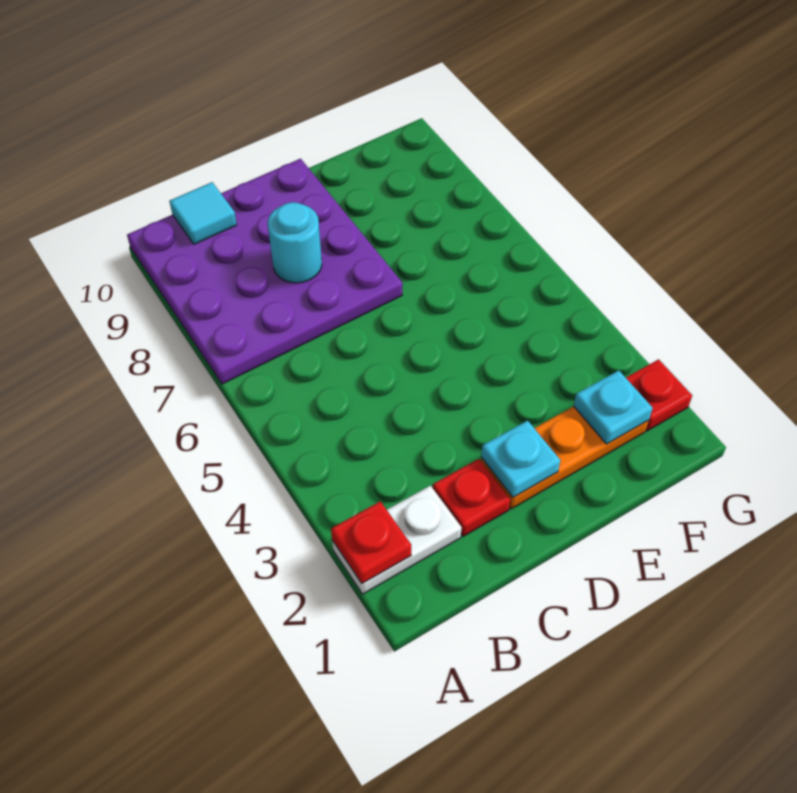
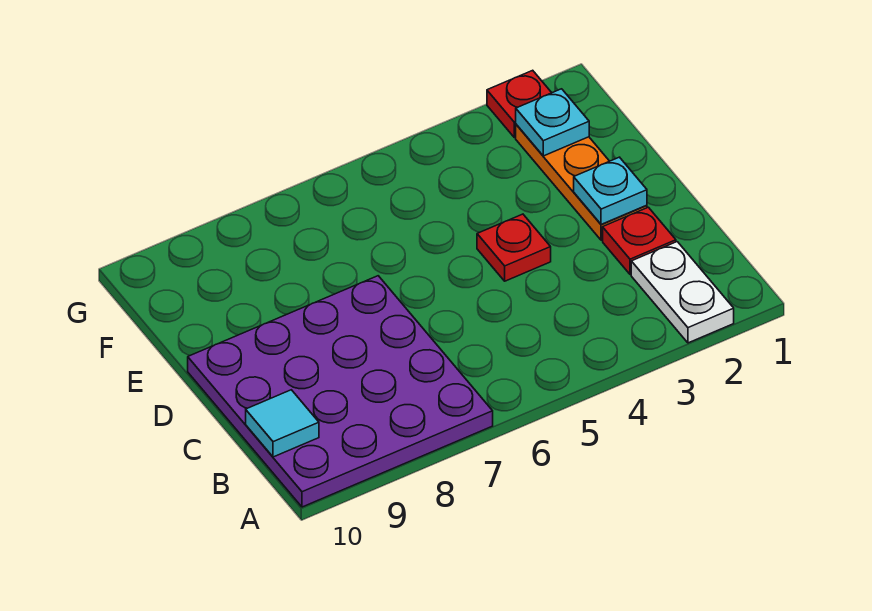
red 1x1 plate [331,501,411,584] -> red 1x1 plate moved to [477,214,551,281]
cyan 1x1 round brick [268,202,322,283] -> none

